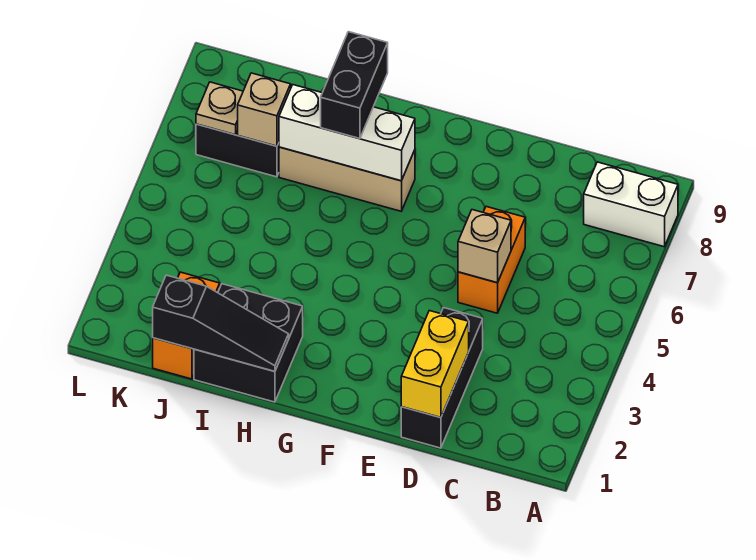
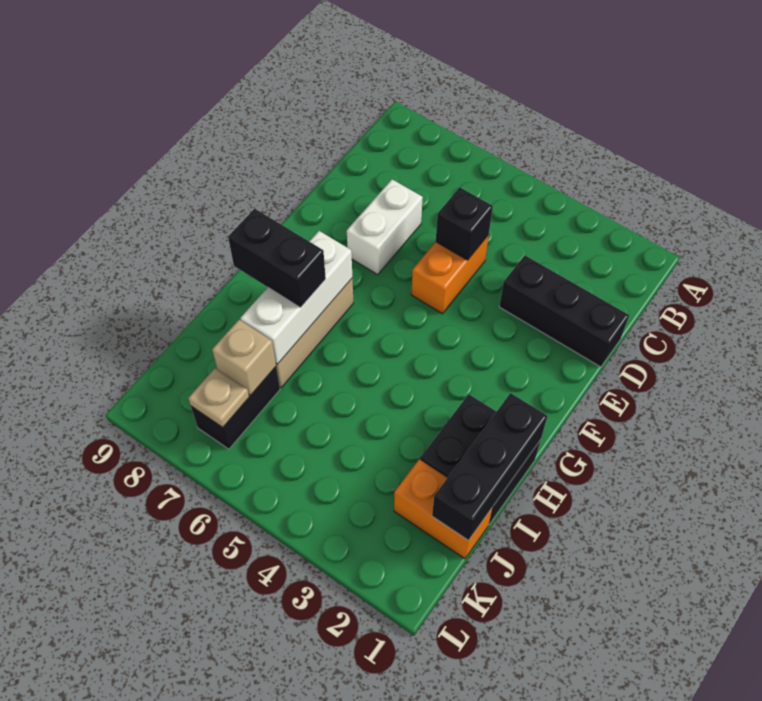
white 1x2 brick [584,162,678,247] -> white 1x2 brick moved to [347,179,423,275]
yellow 1x2 brick [401,311,469,418] -> none
orange 1x2 brick [458,207,525,313] -> orange 1x2 brick turned to [411,235,489,314]
tan 1x1 brick [458,210,511,283] -> black 1x1 brick [436,188,493,260]
black 1x3 slope [153,275,289,371] -> black 1x3 brick [432,393,547,541]

